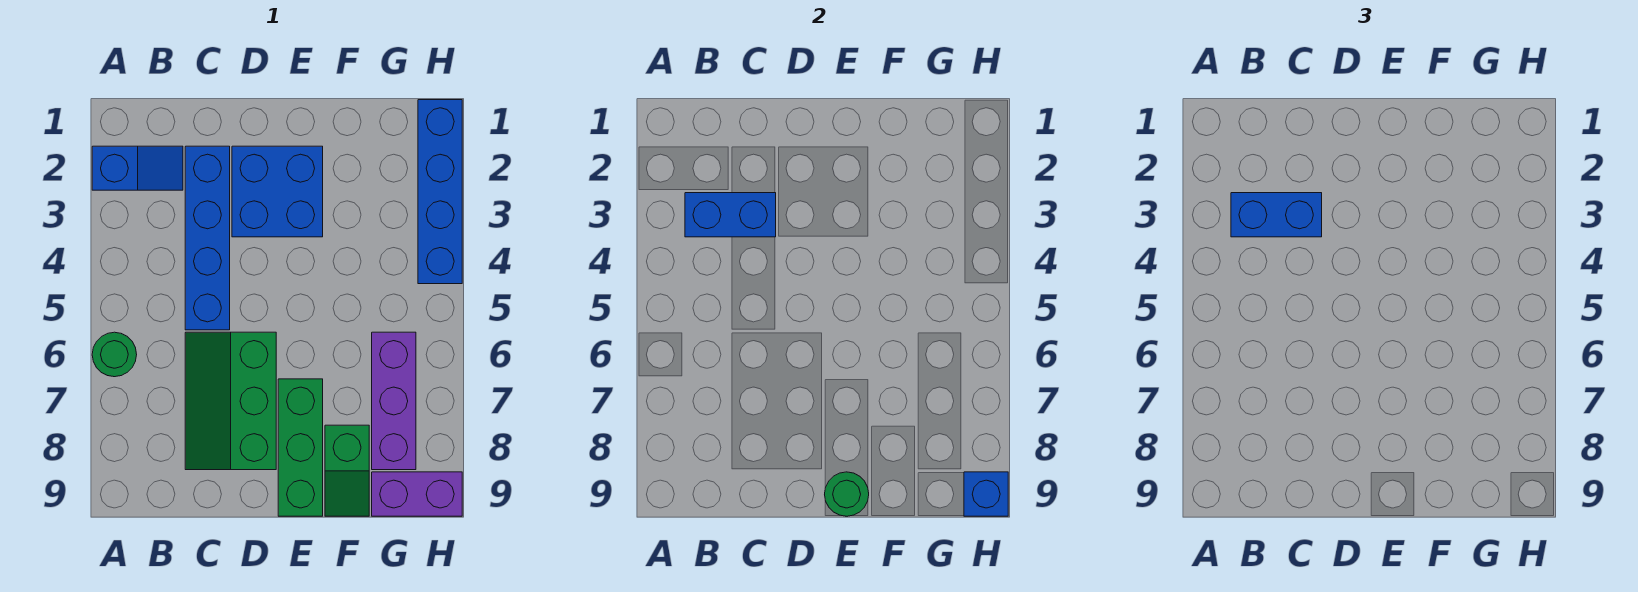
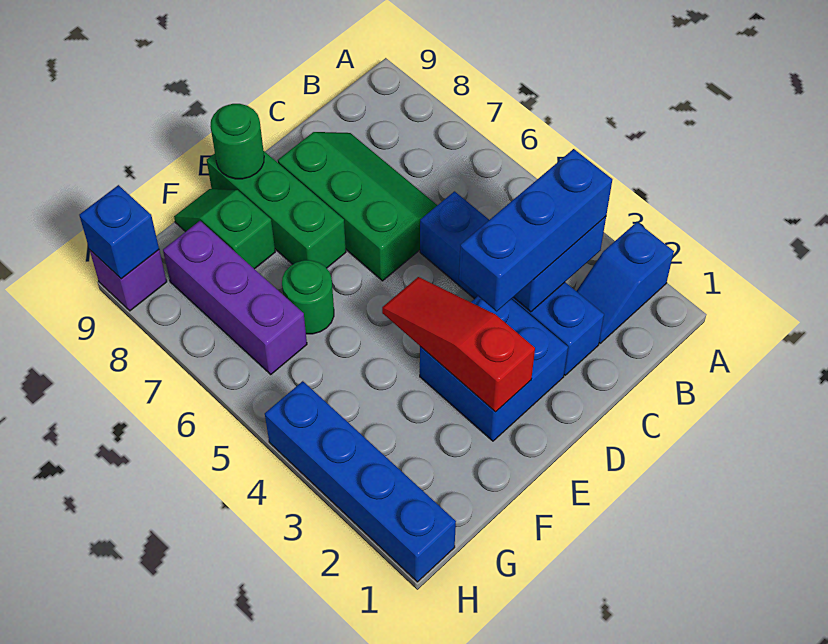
green 1x1 round brick [92,332,137,377] -> green 1x1 round brick moved to [282,260,334,334]
blue 1x2 brick [1231,193,1322,237] -> blue 1x3 brick [459,149,612,311]
none -> red 1x3 slope [382,277,535,412]
purple 1x2 brick [372,472,462,516] -> purple 1x1 brick [90,250,167,311]

